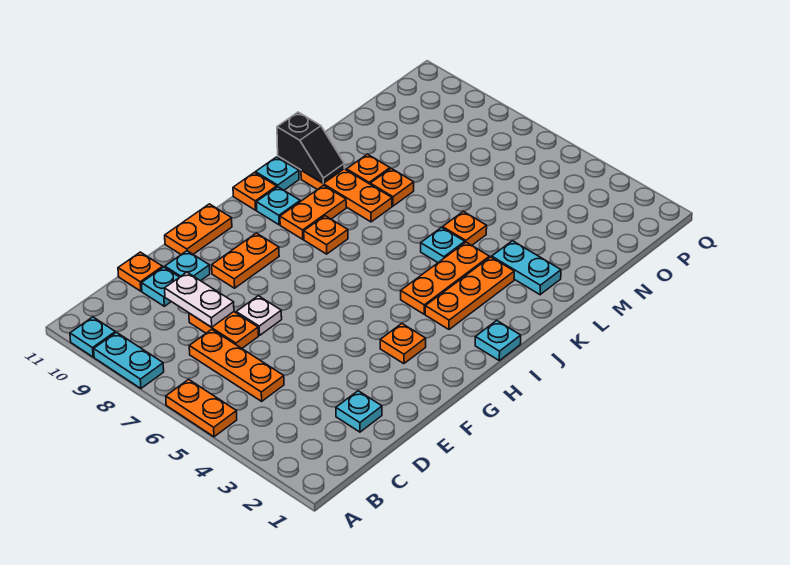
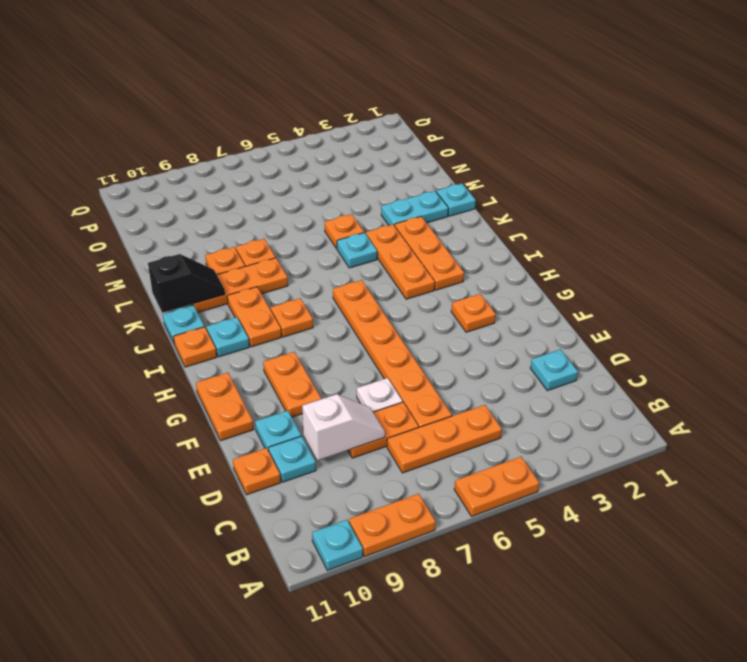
cyan 1x2 plate [94,332,164,389] -> orange 1x2 plate [349,494,436,556]
none -> orange 1x6 plate [333,280,452,427]
white 1x2 plate [165,272,234,327] -> white 1x2 slope [302,394,385,460]
cyan 1x1 plate [475,320,521,360] -> cyan 1x1 plate moved to [436,183,476,216]

